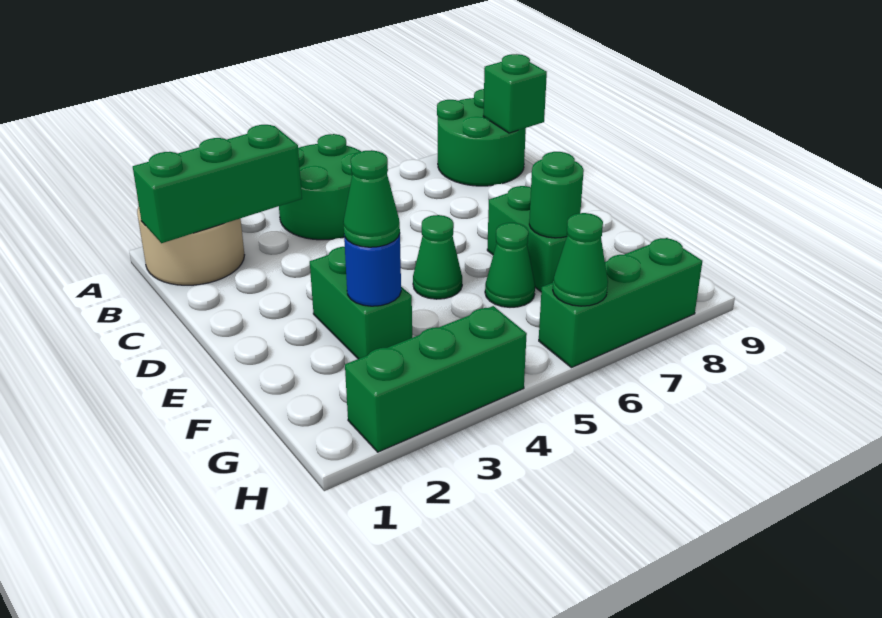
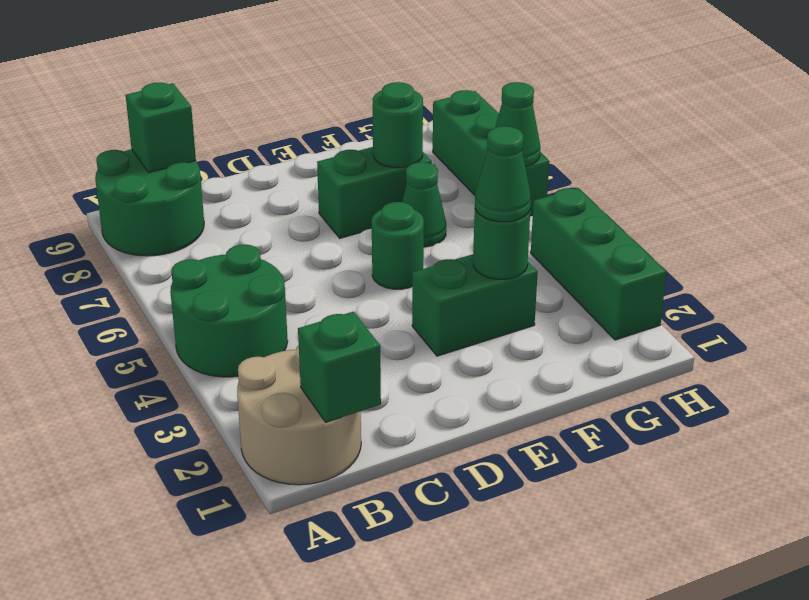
green 1x3 brick [133,125,302,243] -> green 1x1 brick [298,312,381,422]
green 1x1 cone [413,215,462,299] -> green 1x1 round brick [372,202,424,289]
blue 1x1 round brick [344,234,401,306] -> green 1x1 round brick [473,209,530,279]

